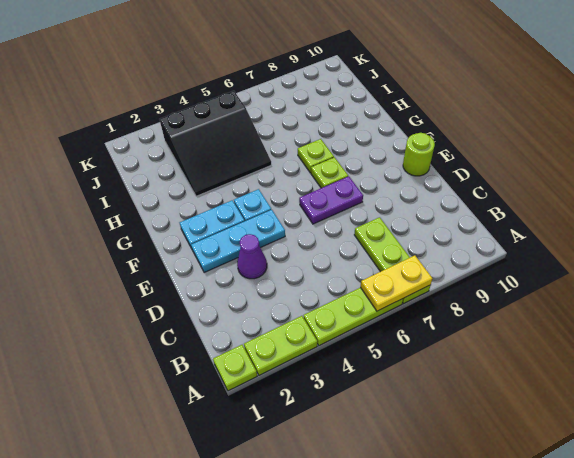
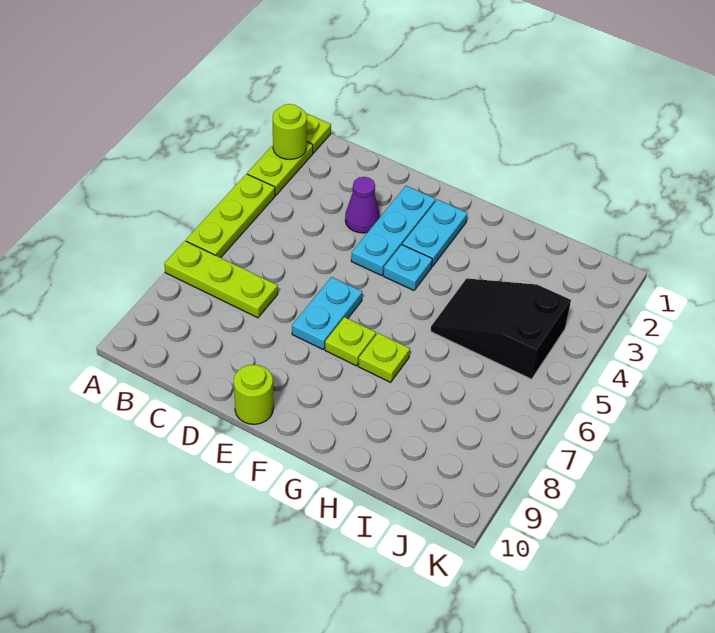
none -> lime 1x1 round brick [273,104,307,160]
yellow 1x2 plate [360,255,432,311] -> none
purple 1x2 plate [299,176,363,224] -> cyan 1x2 plate [292,277,362,349]
black 3x3 slope [160,91,271,196] -> black 2x3 slope [431,278,571,379]

